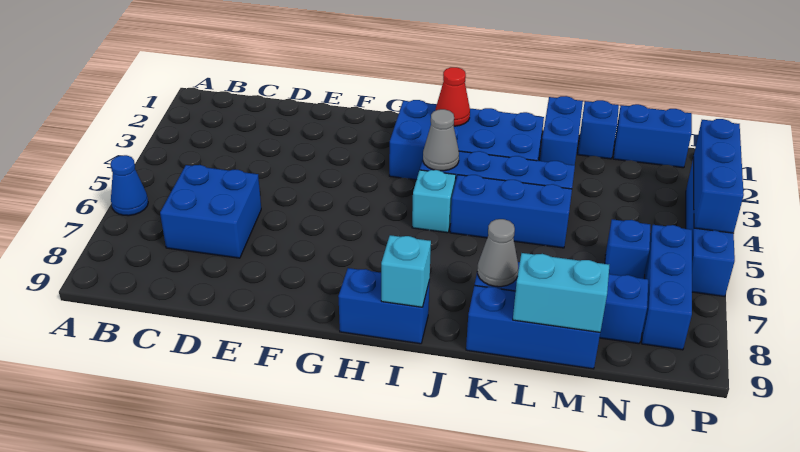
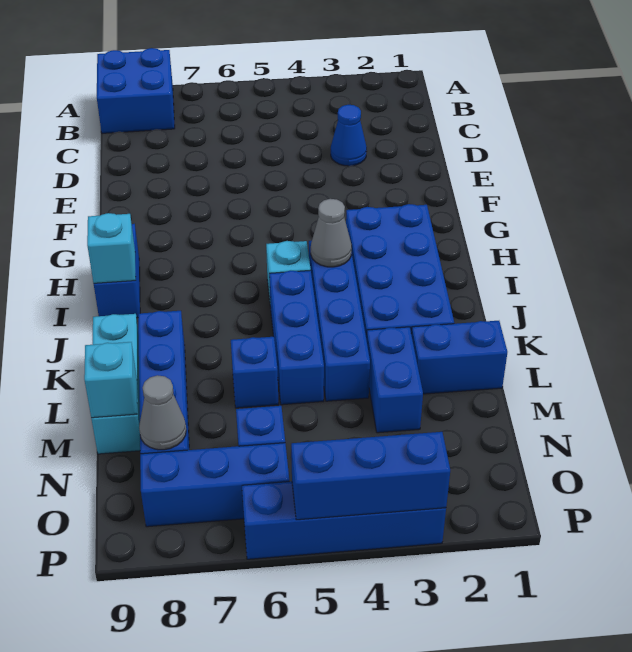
blue 1x1 cone [111,155,148,216] -> blue 1x1 cone moved to [331,105,367,166]
blue 2x2 brick [160,165,261,258] -> blue 2x2 brick moved to [97,48,175,133]
red 1x1 cone [436,67,470,126] -> none
grey 1x1 cone [477,219,518,287] -> grey 1x1 cone moved to [139,375,186,450]
blue 1x3 brick [466,285,600,369] -> cyan 1x3 brick [91,314,140,454]
cyan 1x2 brick [513,253,609,332] -> cyan 1x1 brick [84,342,137,418]
blue 1x1 brick [578,100,619,159] -> blue 1x1 brick moved to [231,337,279,408]
blue 1x2 brick [613,104,692,168] -> blue 1x2 brick moved to [367,327,423,433]

